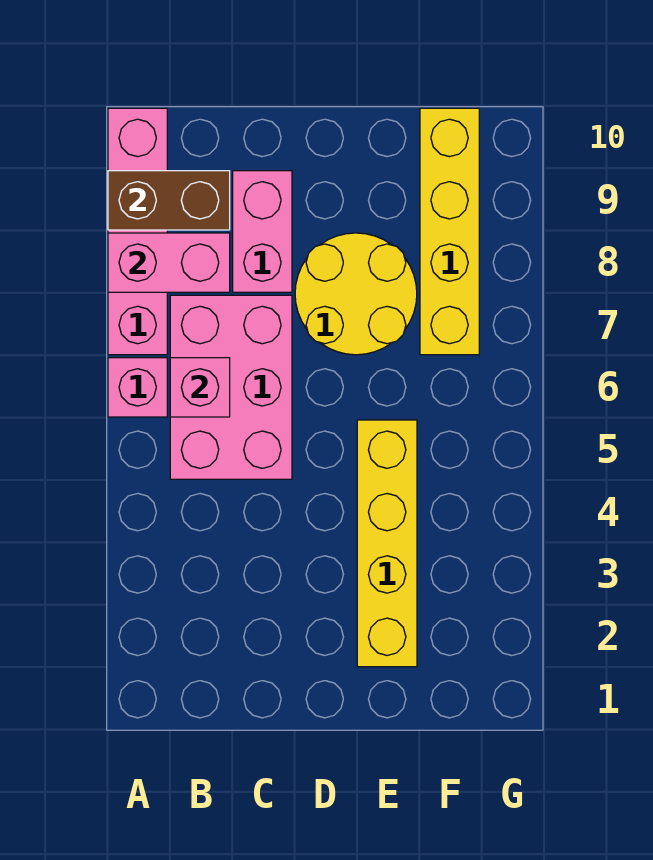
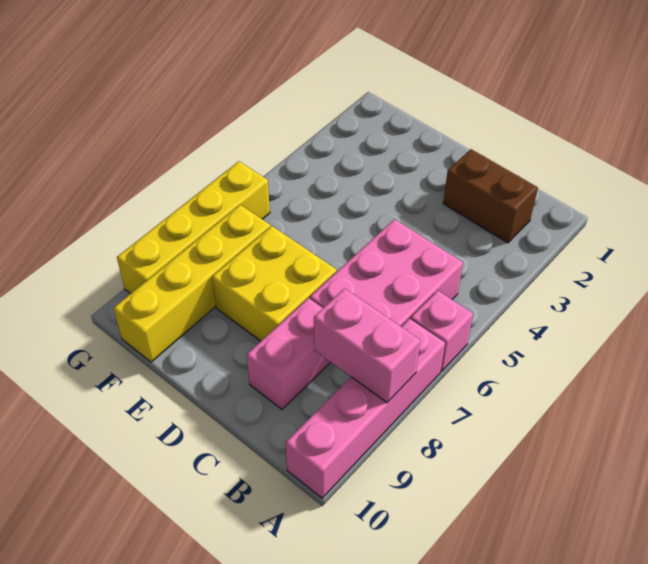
brown 1x2 brick [108,171,230,230] -> brown 1x2 brick moved to [443,149,538,243]
pink 1x1 brick [170,358,230,417] -> none
yellow 2x2 round brick [295,233,417,355] -> yellow 2x2 brick [212,226,337,341]
yellow 1x4 brick [357,420,417,667] -> yellow 1x4 brick moved to [117,161,270,294]

